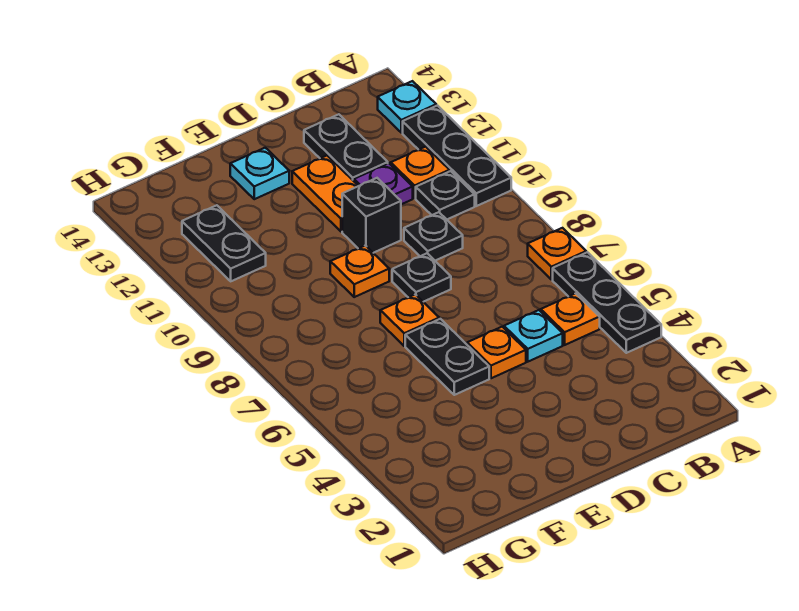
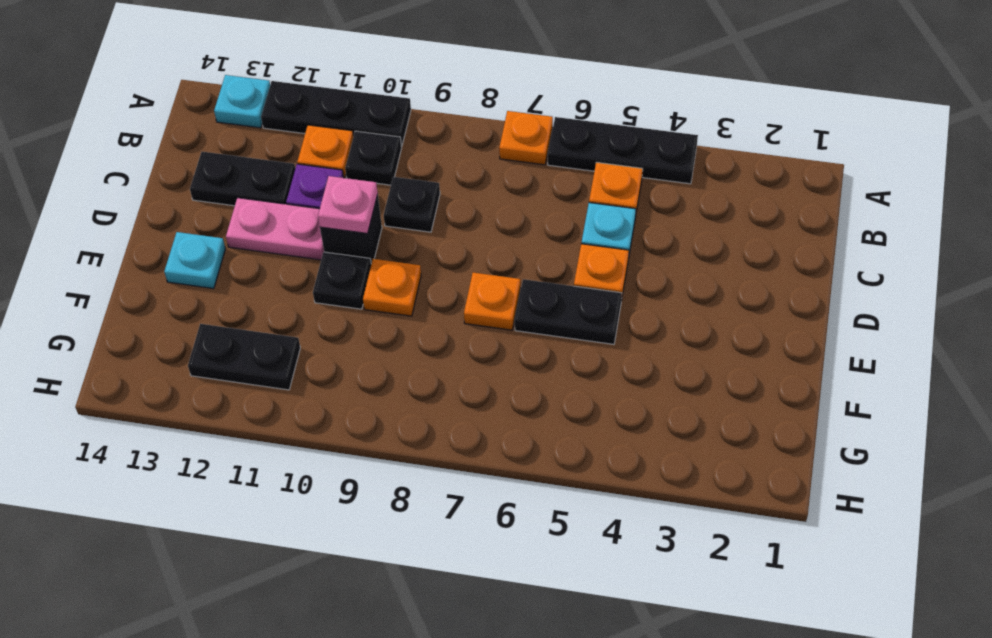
black 1x1 plate [392,253,451,302] -> black 1x1 plate moved to [313,252,371,309]
none -> pink 1x1 plate [318,176,378,233]
orange 1x2 plate [292,156,358,232] -> pink 1x2 plate [226,198,324,260]

